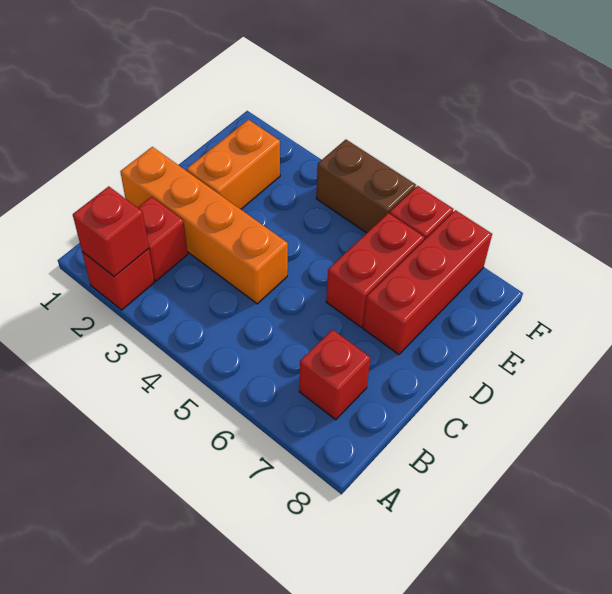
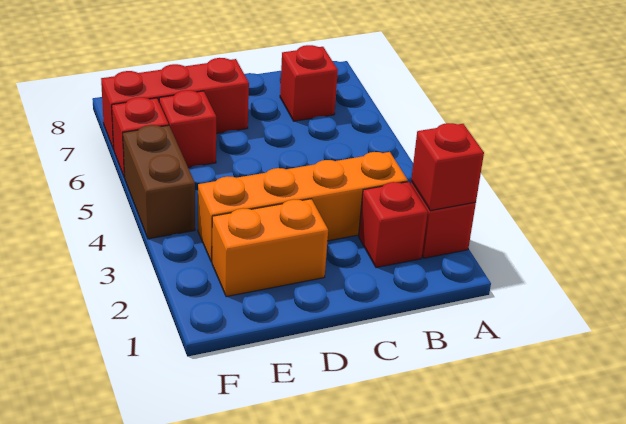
orange 1x4 brick [120,147,288,304] -> orange 1x4 brick turned to [198,152,408,262]
red 1x2 brick [326,213,425,327] -> red 1x1 brick [159,90,216,167]

